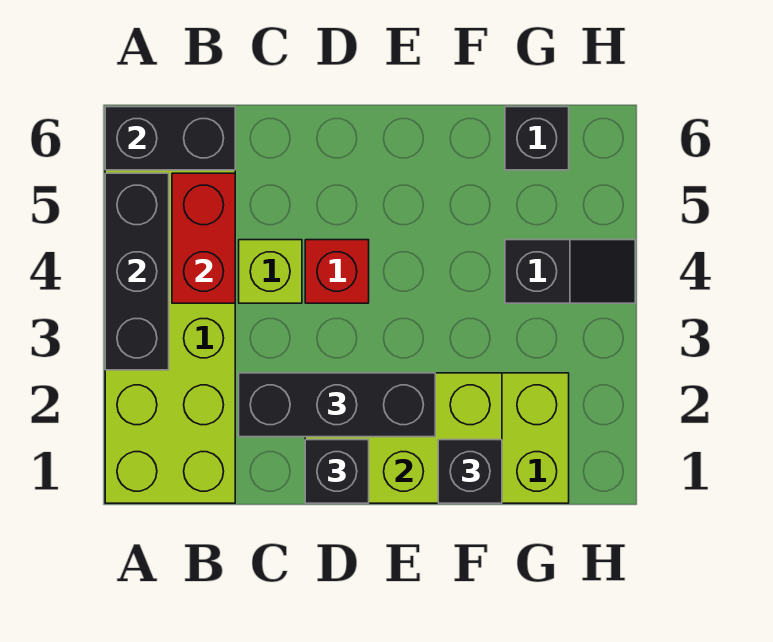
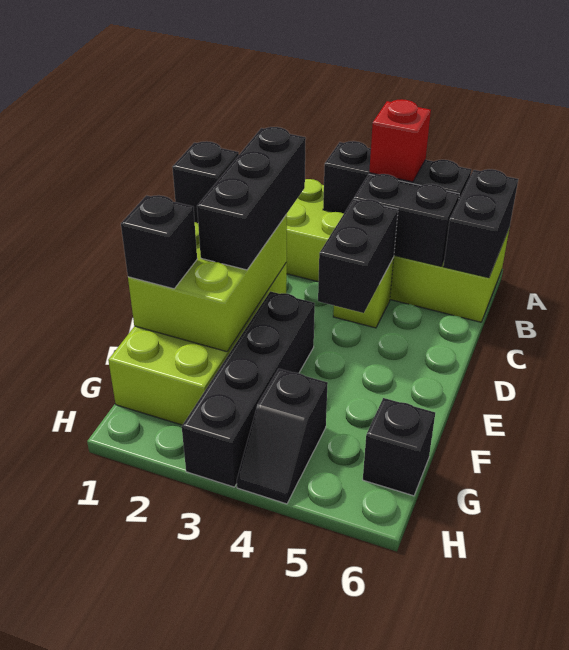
red 1x2 brick [172,173,235,303] -> black 1x2 brick [354,174,459,266]
none -> black 1x2 brick [318,199,398,313]
red 1x1 brick [305,240,369,303] -> red 1x1 brick moved to [369,99,431,182]
none -> black 1x4 brick [182,291,315,487]

